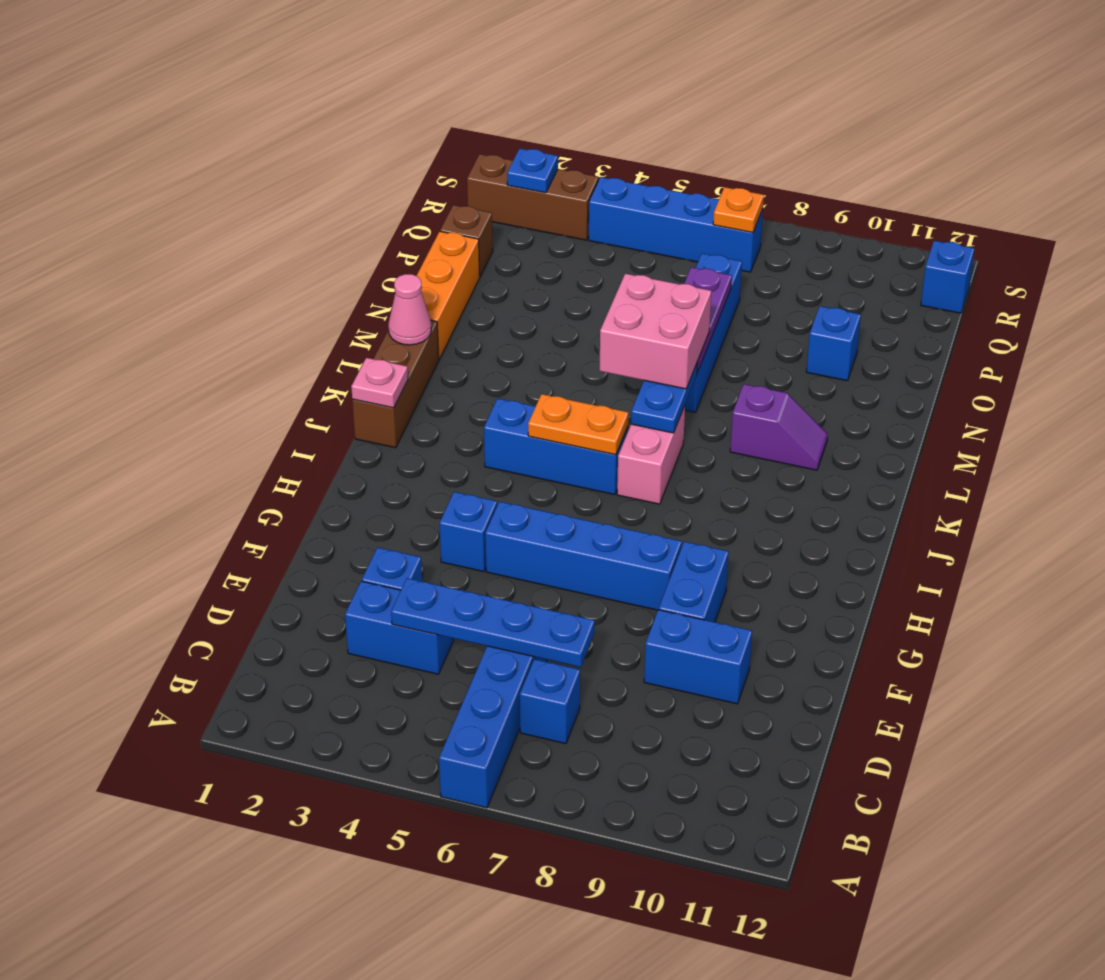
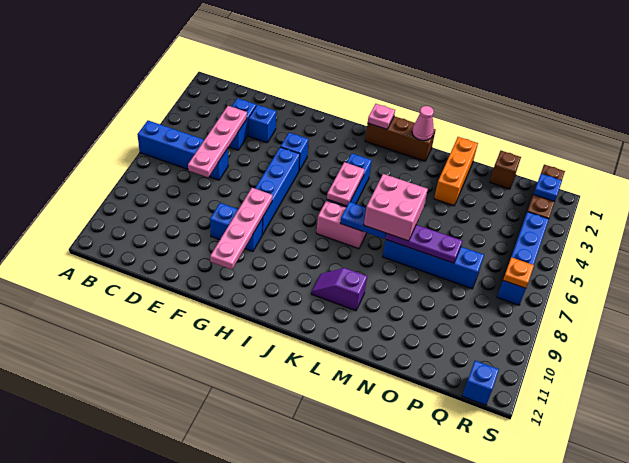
blue 1x1 brick [520,659,580,744] -> none
blue 1x4 plate [391,578,595,667] -> pink 1x4 plate [188,106,247,177]
blue 1x2 brick [644,610,752,704] -> none
none -> pink 1x4 plate [210,188,273,270]
orange 1x2 plate [528,394,628,455] -> pink 1x2 plate [327,162,365,206]
purple 1x2 slope [730,384,828,470] -> purple 1x2 slope turned to [311,268,367,311]
orange 1x3 brick [417,231,480,359] -> orange 1x3 brick turned to [434,137,478,206]
blue 1x1 brick [806,306,861,381] -> none

